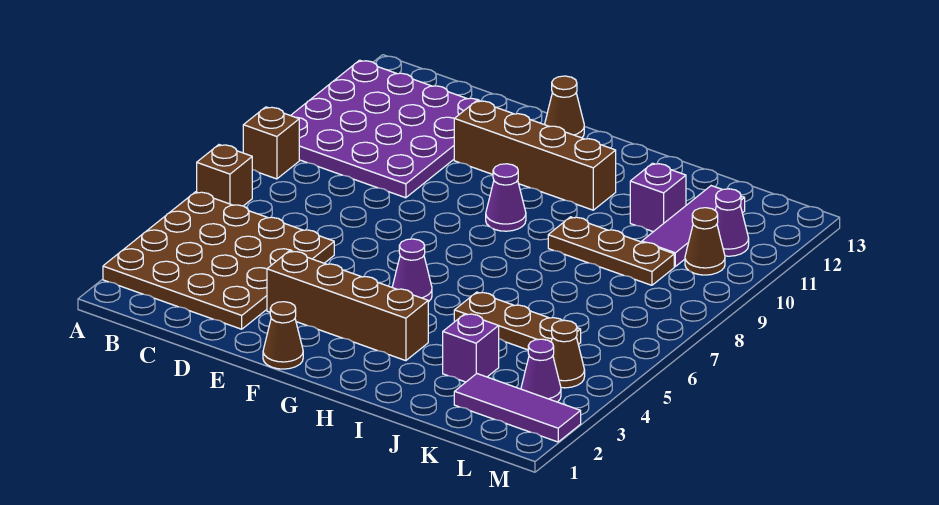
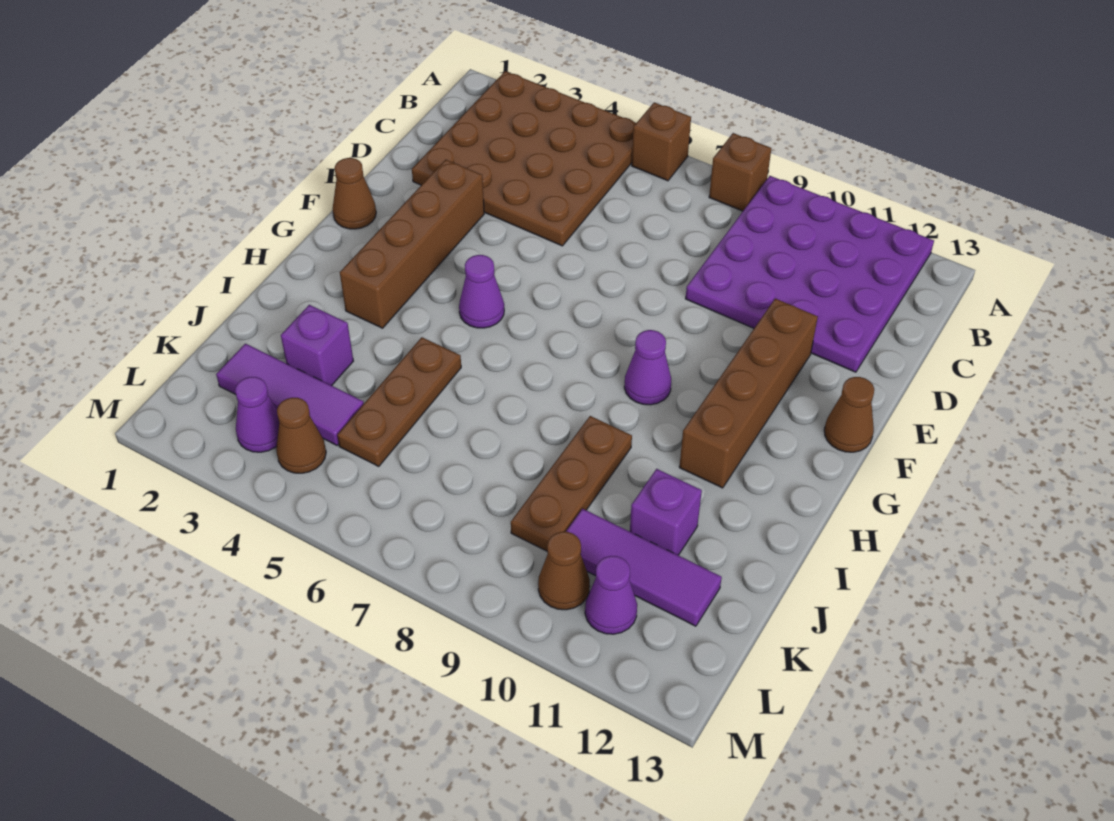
purple 1x3 tile [454,374,581,442] -> purple 1x3 tile turned to [216,344,364,445]

